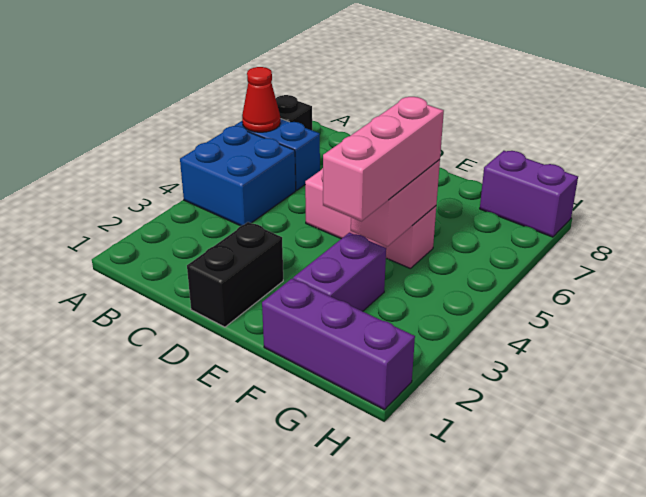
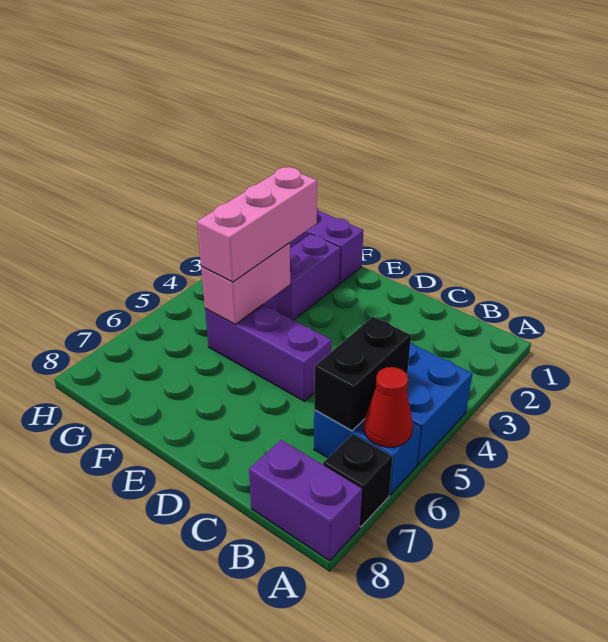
black 1x2 brick [187,222,283,327] -> black 1x2 brick moved to [314,317,411,431]
pink 1x3 brick [305,168,436,269] -> purple 1x3 brick [205,305,331,401]
purple 1x2 brick [480,151,578,237] -> purple 1x2 brick moved to [249,440,362,561]

